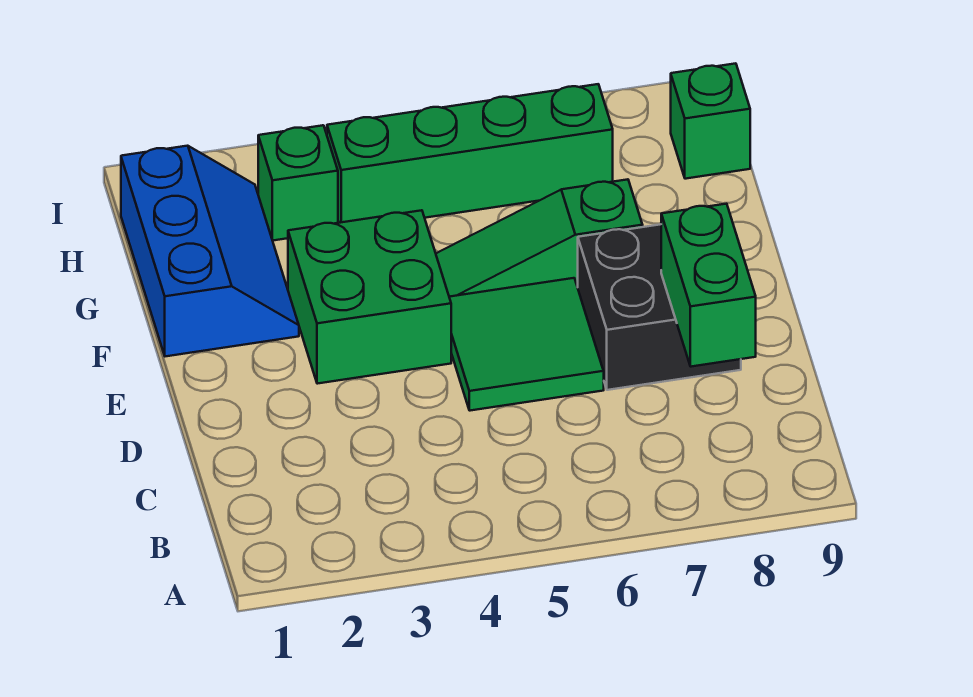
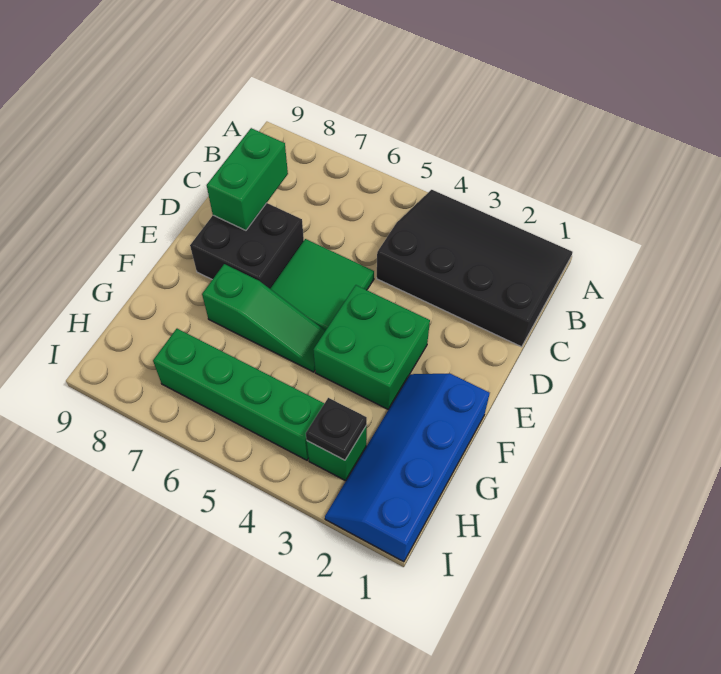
none -> black 3x4 slope [377,190,572,347]
blue 2x3 slope [121,146,299,356] -> blue 2x4 slope [325,374,490,562]
none -> black 1x1 plate [306,398,367,460]
green 1x1 brick [671,63,750,179] -> none

